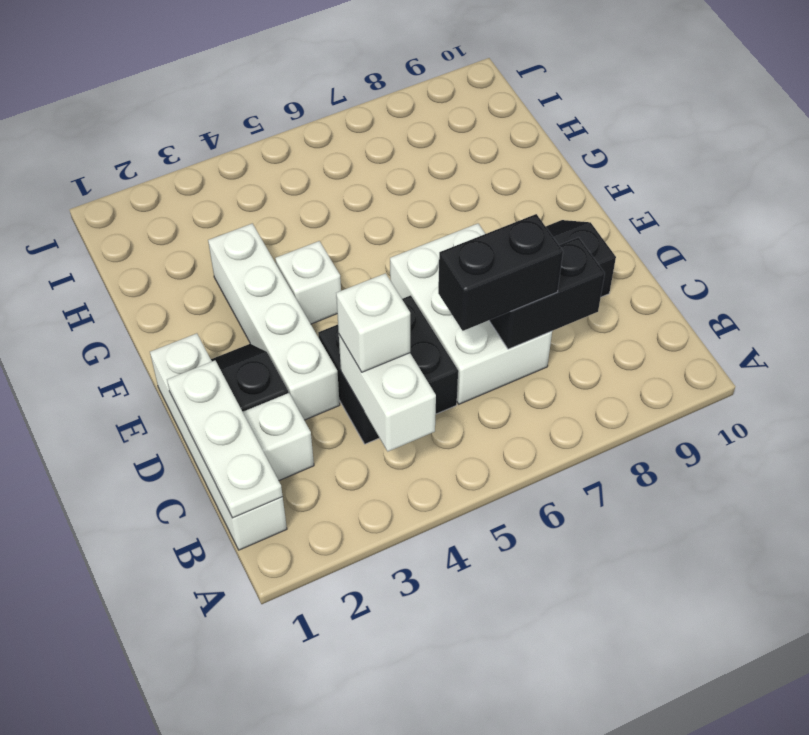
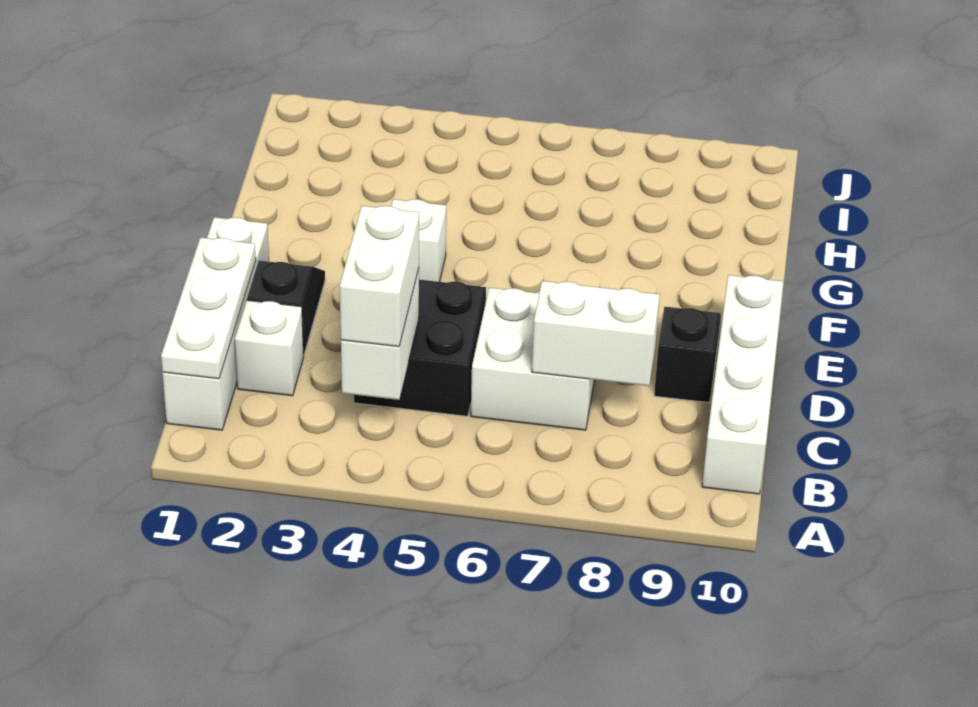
white 1x1 brick [336,273,410,372] -> white 1x2 brick [340,206,419,347]
white 2x3 brick [390,224,552,404] -> white 2x2 brick [471,288,594,430]
black 1x2 brick [438,214,563,331] -> none
black 1x2 brick [489,237,605,349] -> white 1x2 brick [532,281,660,386]
white 1x4 brick [208,223,340,420] -> white 1x4 brick moved to [702,275,783,494]

